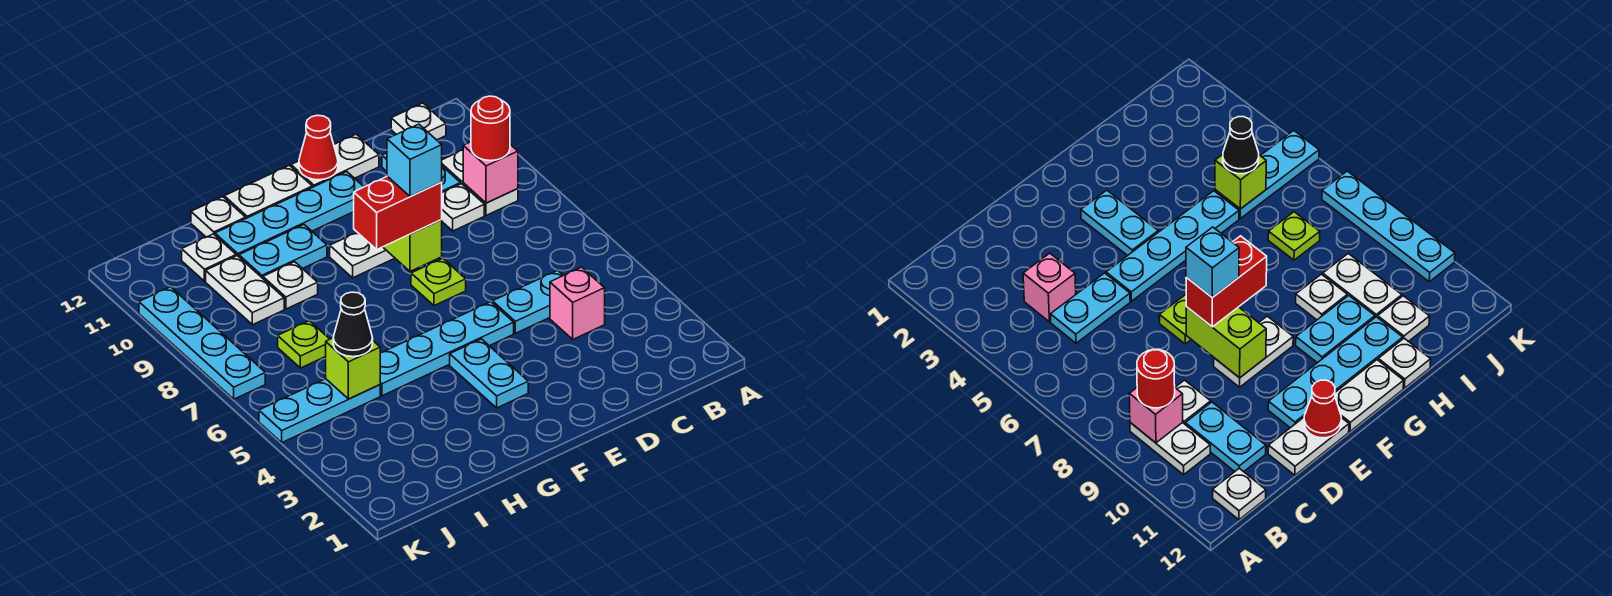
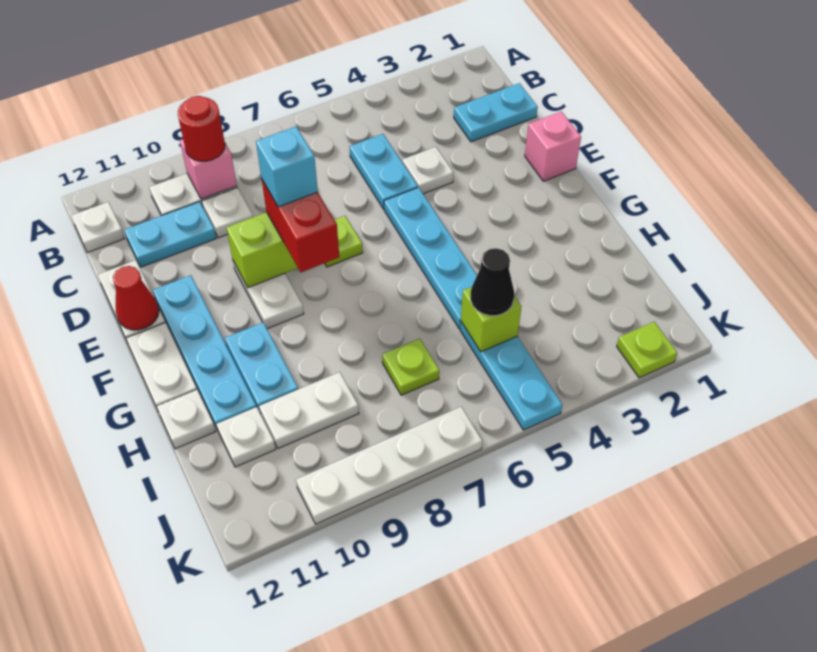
pink 1x1 brick [550,267,605,339] -> pink 1x1 brick moved to [525,111,581,181]
cyan 1x2 plate [450,339,528,408] -> cyan 1x2 plate moved to [454,83,538,142]
white 1x1 plate [263,262,318,309] -> white 1x1 plate moved to [402,147,453,194]
none -> lime 1x1 plate [617,322,677,378]
cyan 1x4 plate [139,287,265,399] -> white 1x4 plate [296,407,482,524]

